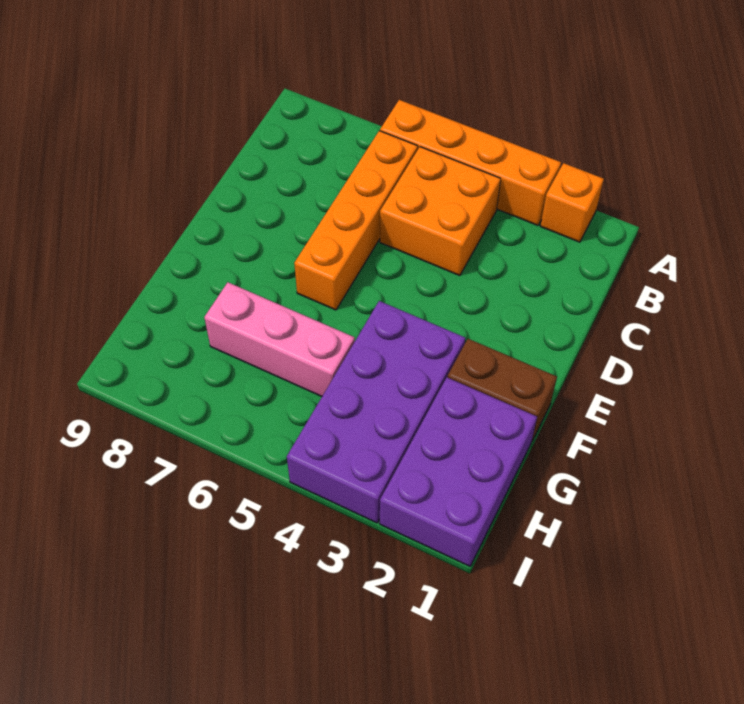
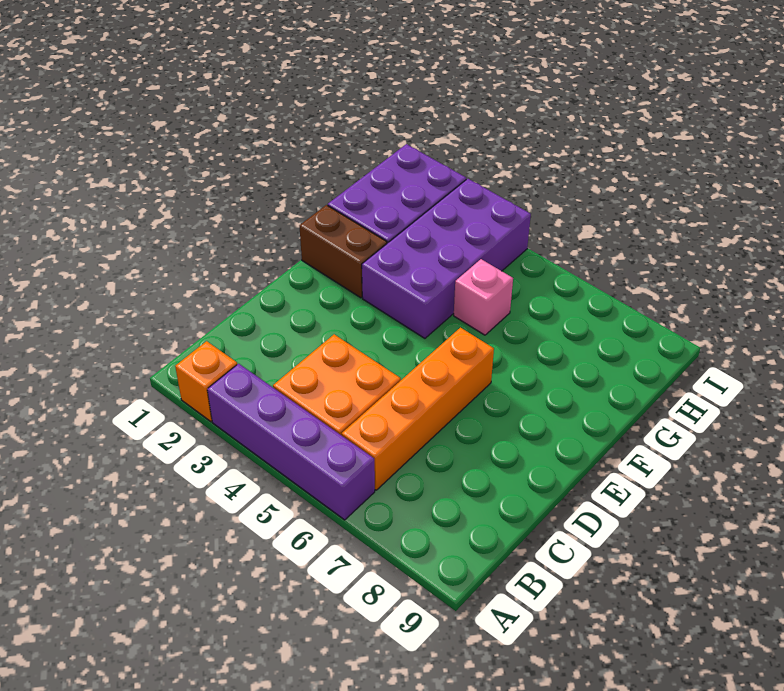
orange 1x4 brick [380,100,561,225] -> purple 1x4 brick [207,364,375,520]
pink 1x3 brick [204,282,355,396] -> pink 1x1 brick [454,259,513,335]

